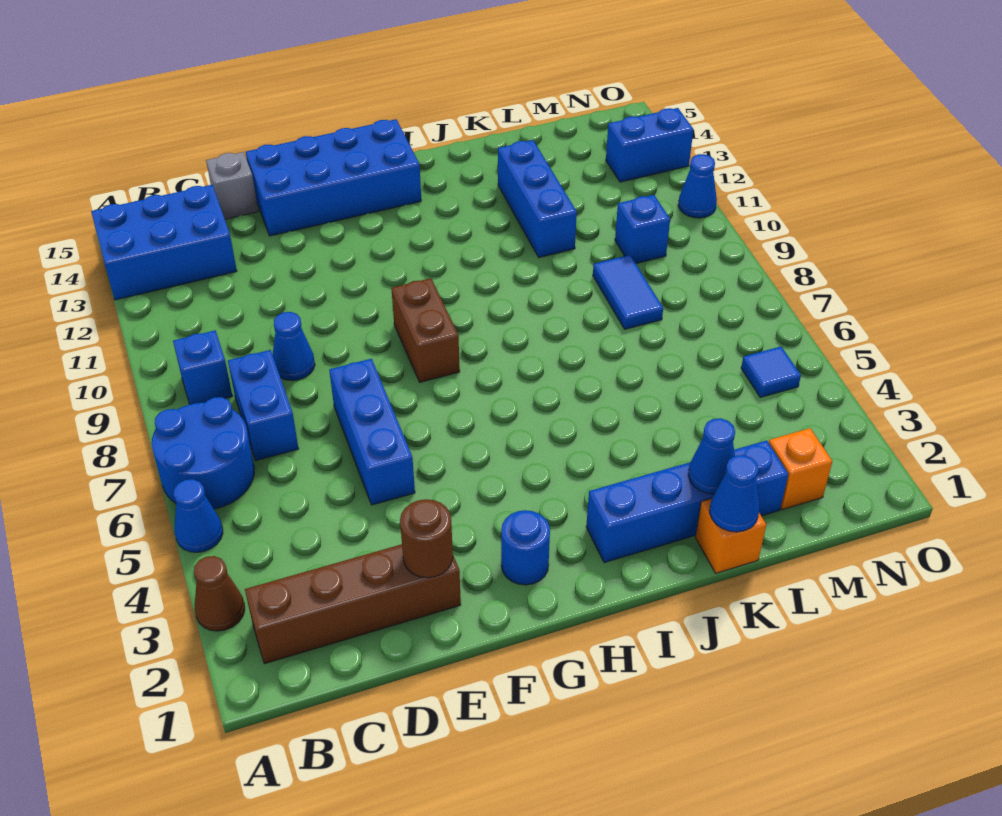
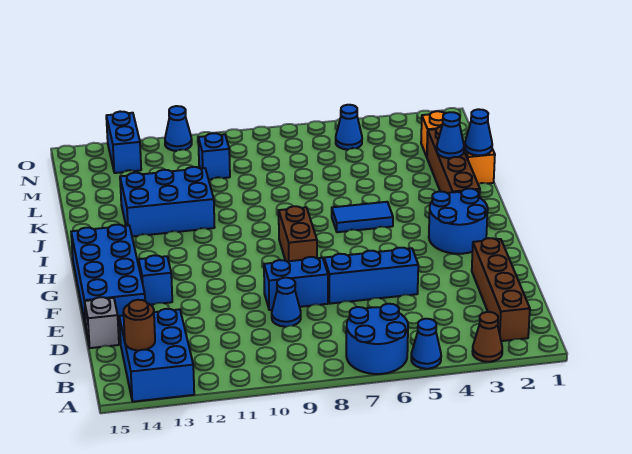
blue 1x1 brick [173,330,232,404] -> blue 1x1 brick moved to [139,255,172,305]
blue 1x2 brick [228,350,298,461] -> blue 1x2 brick moved to [264,257,328,310]
brown 1x1 round brick [400,499,453,578] -> brown 1x1 round brick moved to [123,300,155,350]
blue 1x1 round brick [501,510,550,585] -> blue 2x2 round brick [429,189,488,254]
brown 1x2 brick [391,278,460,382] -> brown 1x2 brick turned to [279,206,317,261]
blue 1x4 brick [586,440,788,563] -> brown 1x4 brick [427,126,480,198]
blue 1x3 brick [498,140,577,257] -> blue 2x3 brick [120,167,215,236]
blue 1x2 tile [593,255,663,329] -> blue 1x2 tile moved to [332,202,393,232]
blue 1x1 tile [741,347,801,397] -> blue 1x1 cone [336,105,362,150]

